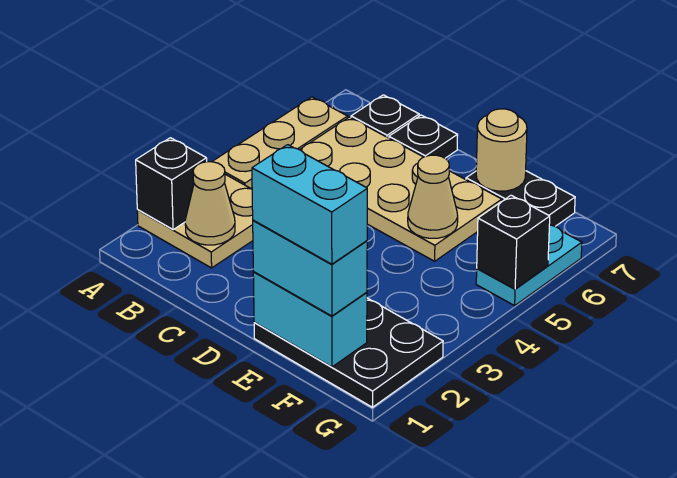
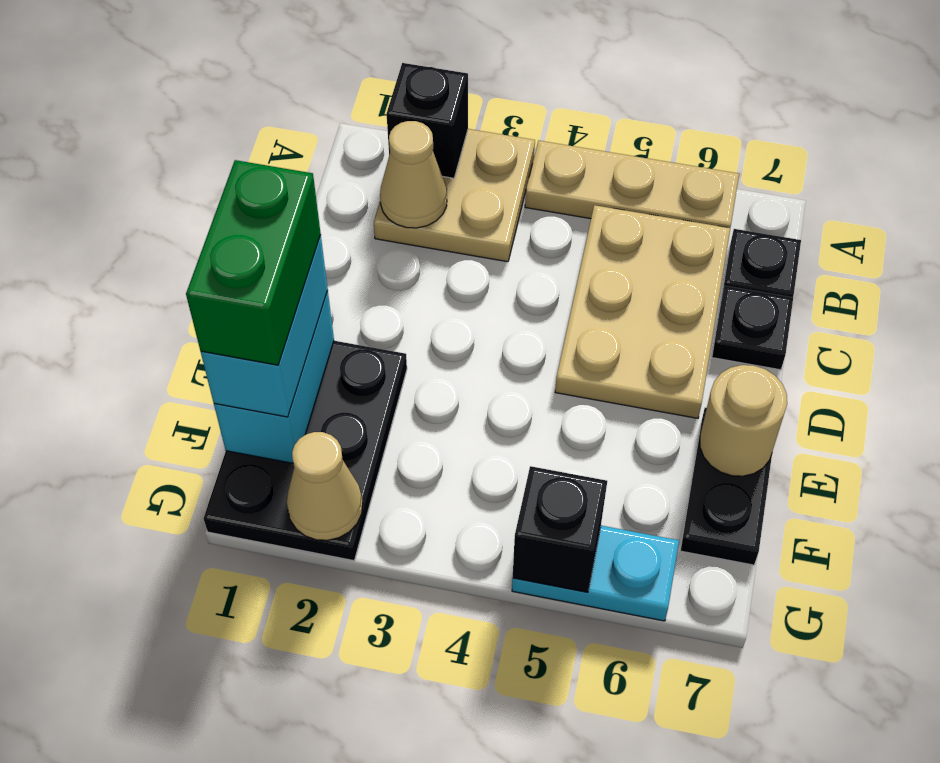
tan 2x4 plate [300,117,502,261] -> tan 2x3 plate [555,205,730,418]
cyan 1x2 brick [252,145,367,264] -> green 1x2 brick [186,160,321,365]
tan 1x1 cone [408,155,458,238] -> tan 1x1 cone moved to [287,432,363,540]

